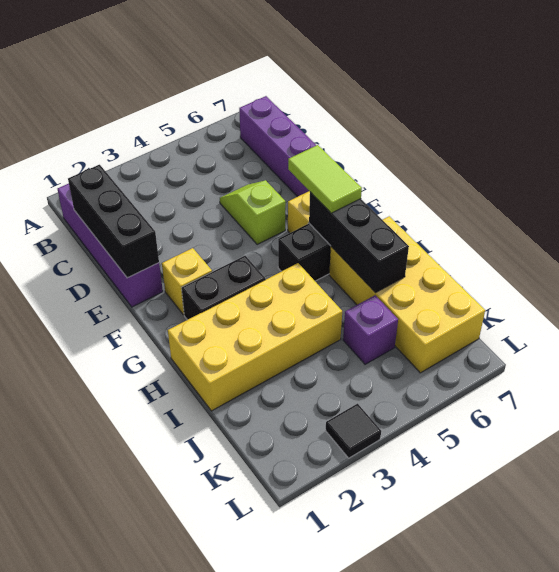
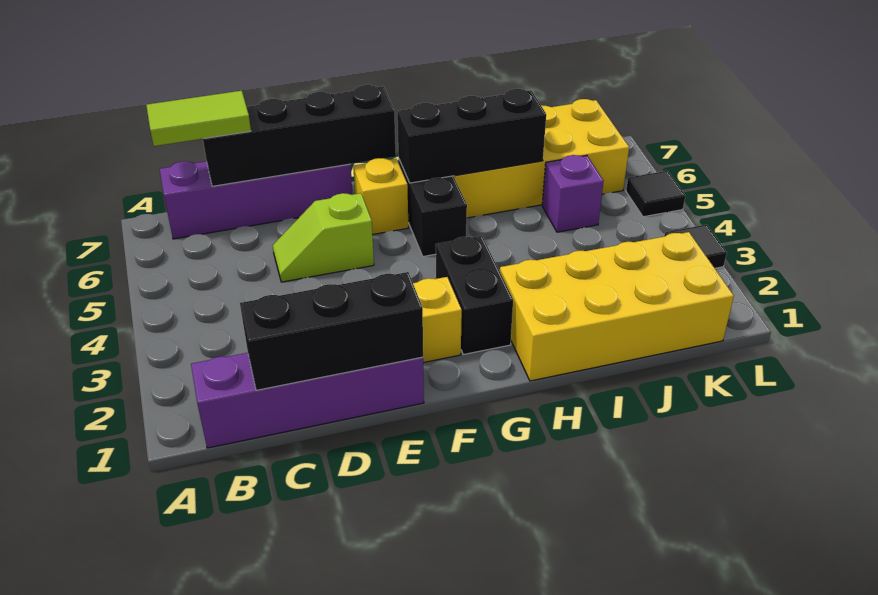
none -> black 1x4 brick [203,85,396,186]
lime 1x2 tile [288,145,362,213] -> lime 1x2 tile moved to [146,91,251,146]
yellow 2x4 brick [168,263,342,411] -> yellow 2x4 brick turned to [500,232,734,381]
none -> black 1x1 tile [626,171,685,217]

